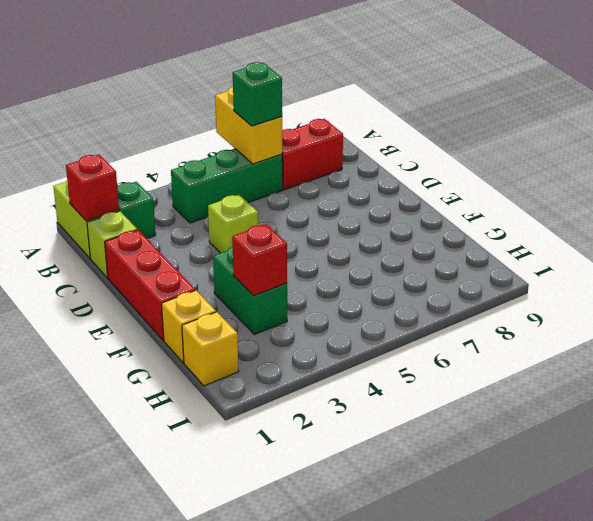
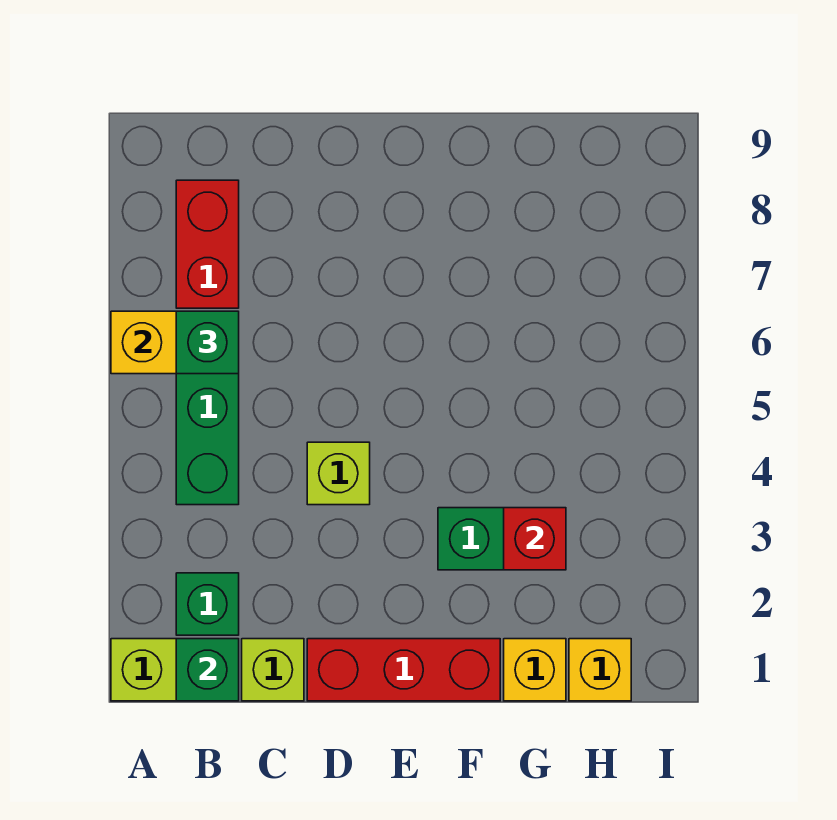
red 1x1 brick [66,155,119,221] -> green 1x1 brick [176,639,239,701]

